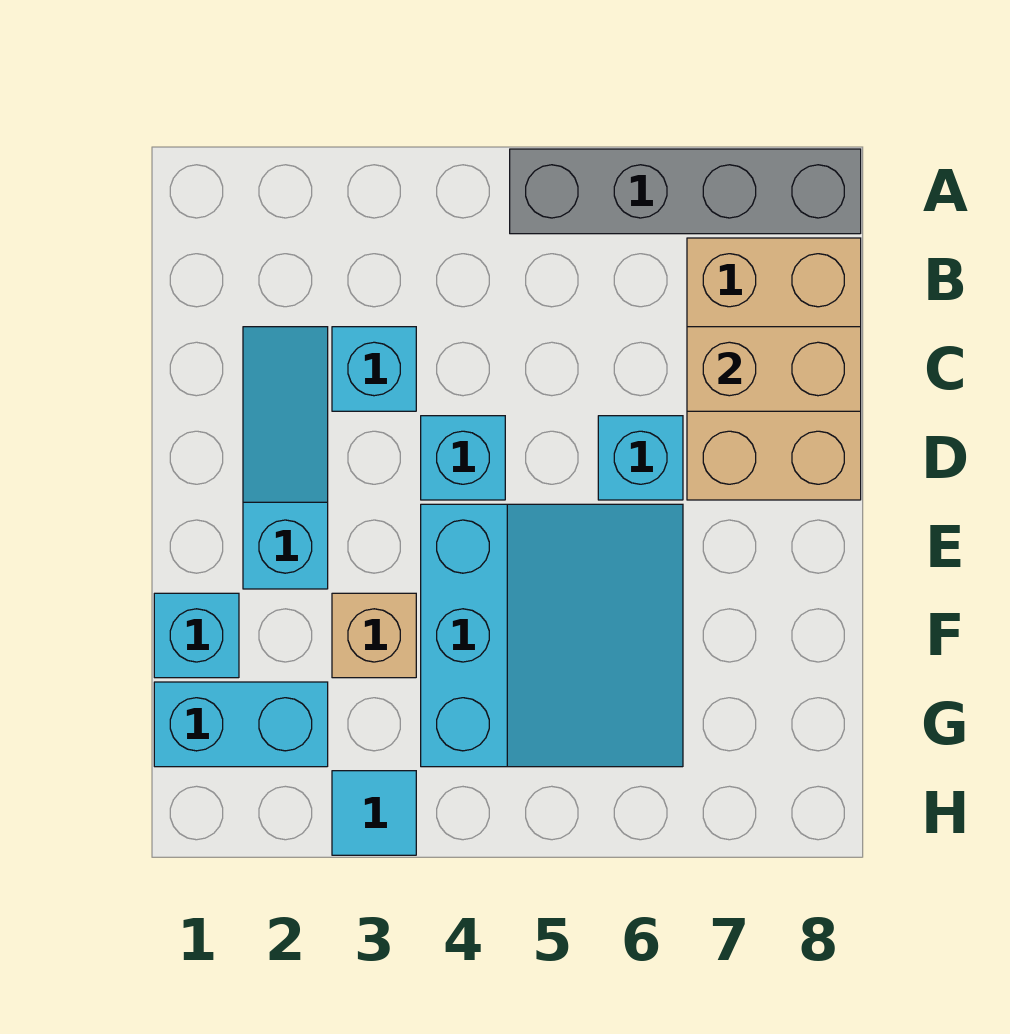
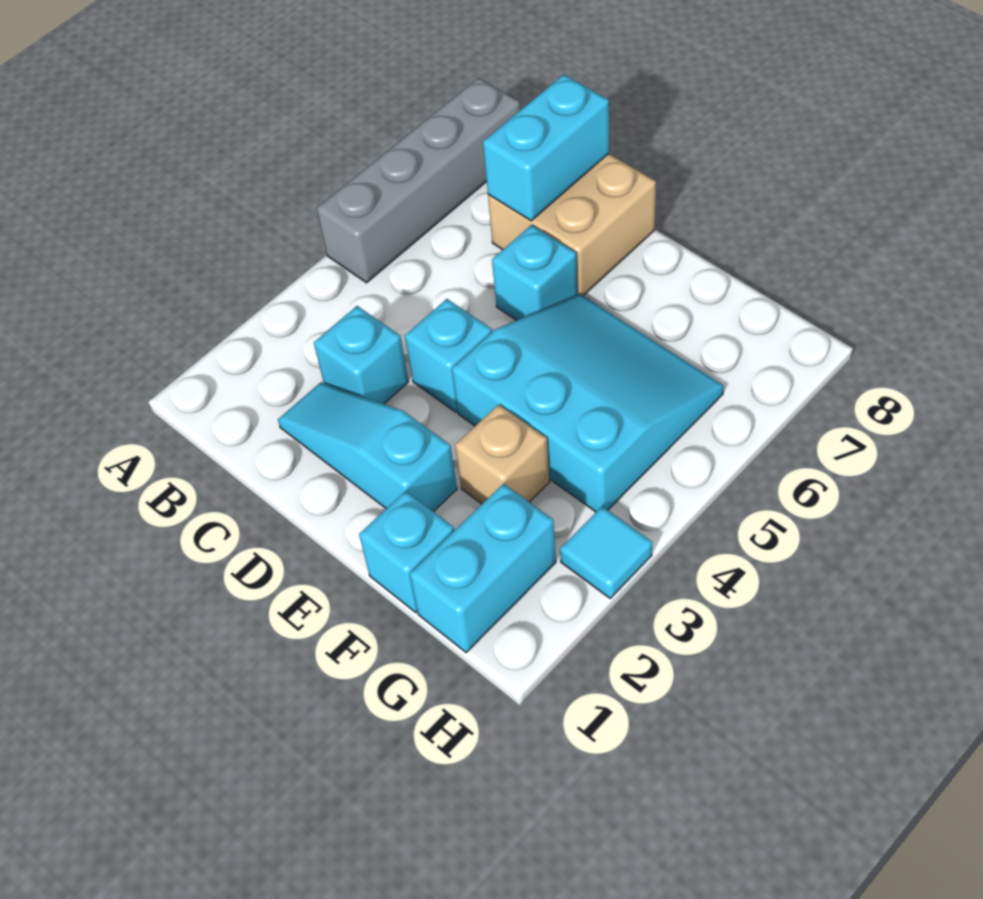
tan 2x3 brick [687,238,861,500] -> tan 2x2 brick [488,154,656,296]
tan 1x2 brick [687,327,861,411] -> cyan 1x2 brick [483,75,609,221]

